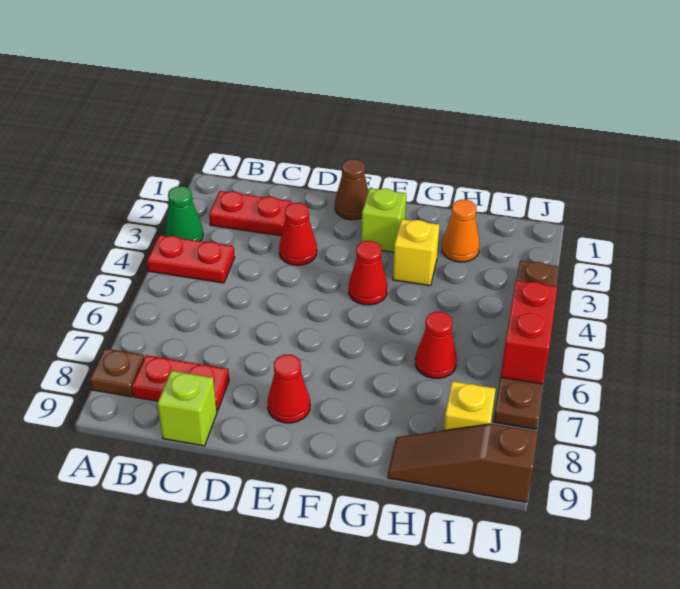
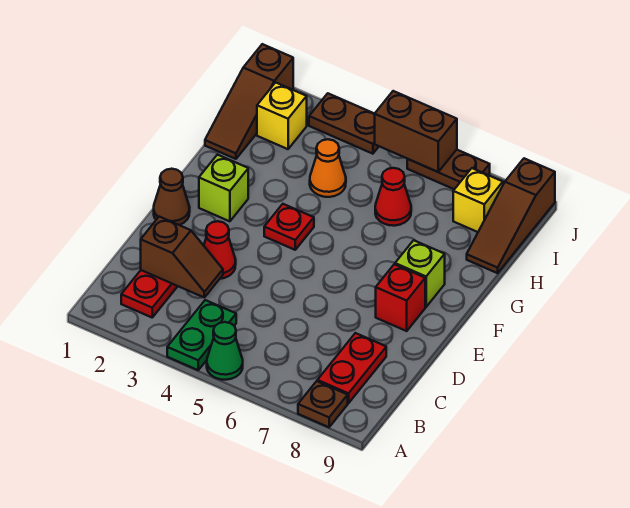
green 1x1 cone [165,186,203,241] -> green 1x1 cone moved to [207,322,243,380]
red 1x2 plate [147,235,235,283] -> green 1x2 plate [167,300,236,370]
none -> brown 1x2 slope [141,217,223,297]
lime 1x1 brick [157,371,217,446] -> lime 1x1 brick moved to [395,240,445,307]
red 1x1 cone [268,355,310,423] -> red 1x1 brick [376,264,425,331]
red 1x1 cone [349,241,387,305] -> red 1x1 plate [264,204,314,250]
yellow 1x1 brick [393,219,439,286] -> yellow 1x1 brick moved to [257,82,307,149]
none -> brown 1x3 slope [205,44,293,159]
orange 1x1 cone [442,200,480,262] -> orange 1x1 cone moved to [310,139,346,197]
red 1x2 brick [501,280,557,384] -> brown 1x2 brick [375,91,457,172]

